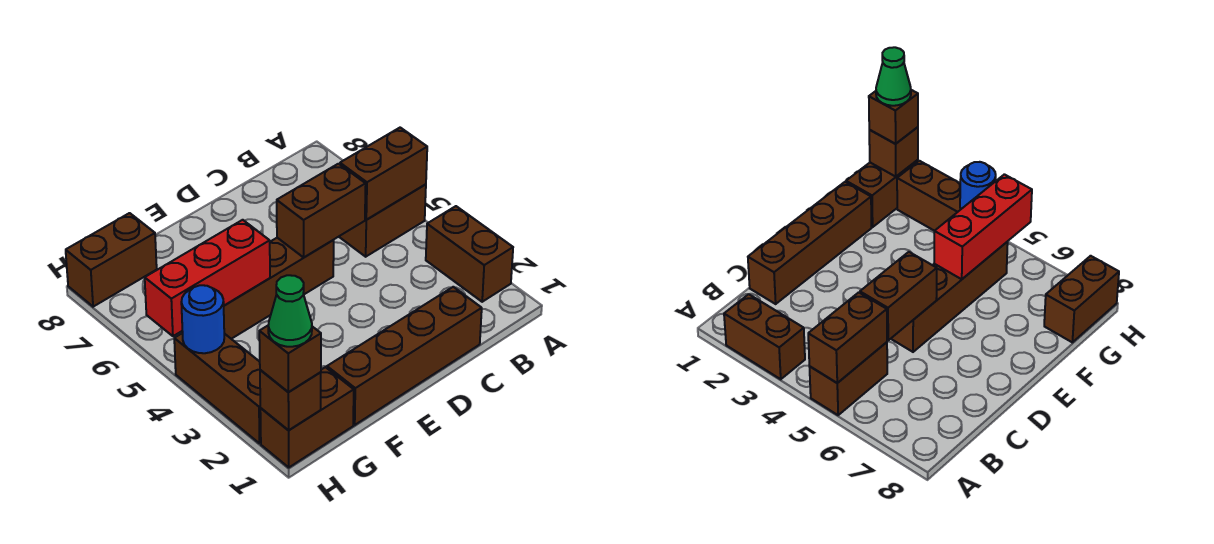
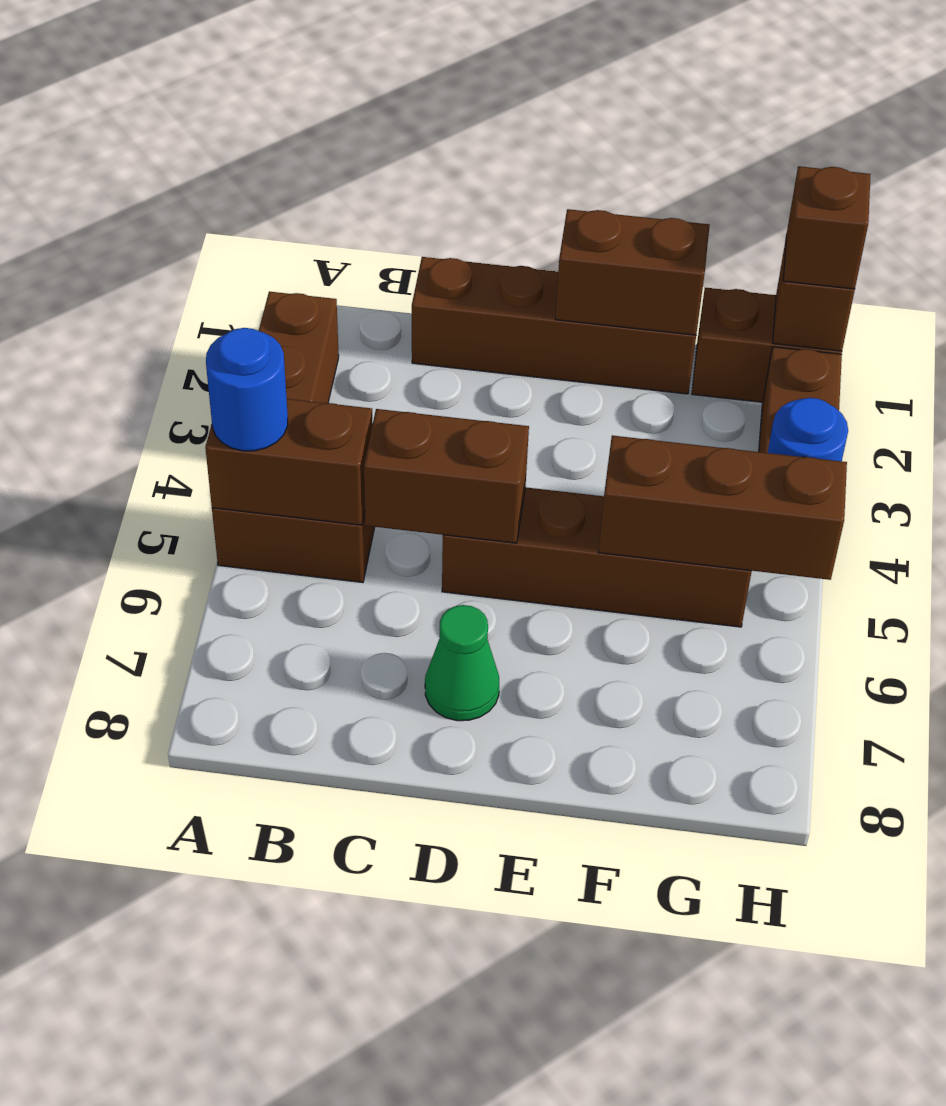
none -> blue 1x1 round brick [206,328,288,451]
red 1x3 brick [145,220,270,336] -> brown 1x3 brick [598,436,847,580]
brown 1x2 brick [66,213,157,307] -> brown 1x2 brick moved to [555,209,710,335]
green 1x1 cone [268,275,312,347] -> green 1x1 cone moved to [425,605,499,721]

